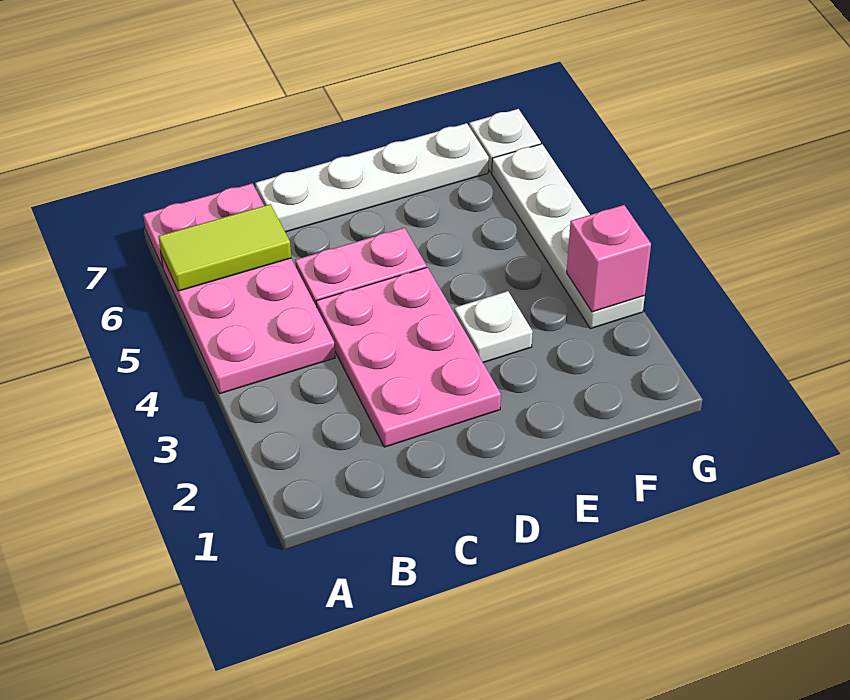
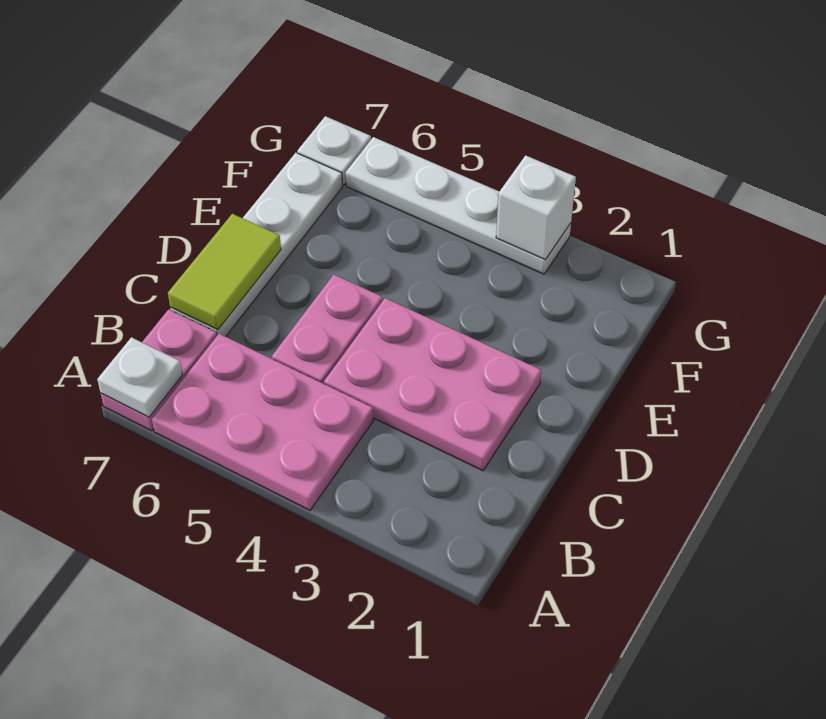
lime 1x2 tile [158,204,291,291] -> lime 1x2 tile moved to [168,214,281,330]
white 1x1 plate [454,291,533,363] -> white 1x1 plate moved to [97,337,182,417]
pink 1x1 brick [567,205,651,312] -> white 1x1 brick [496,155,576,260]

